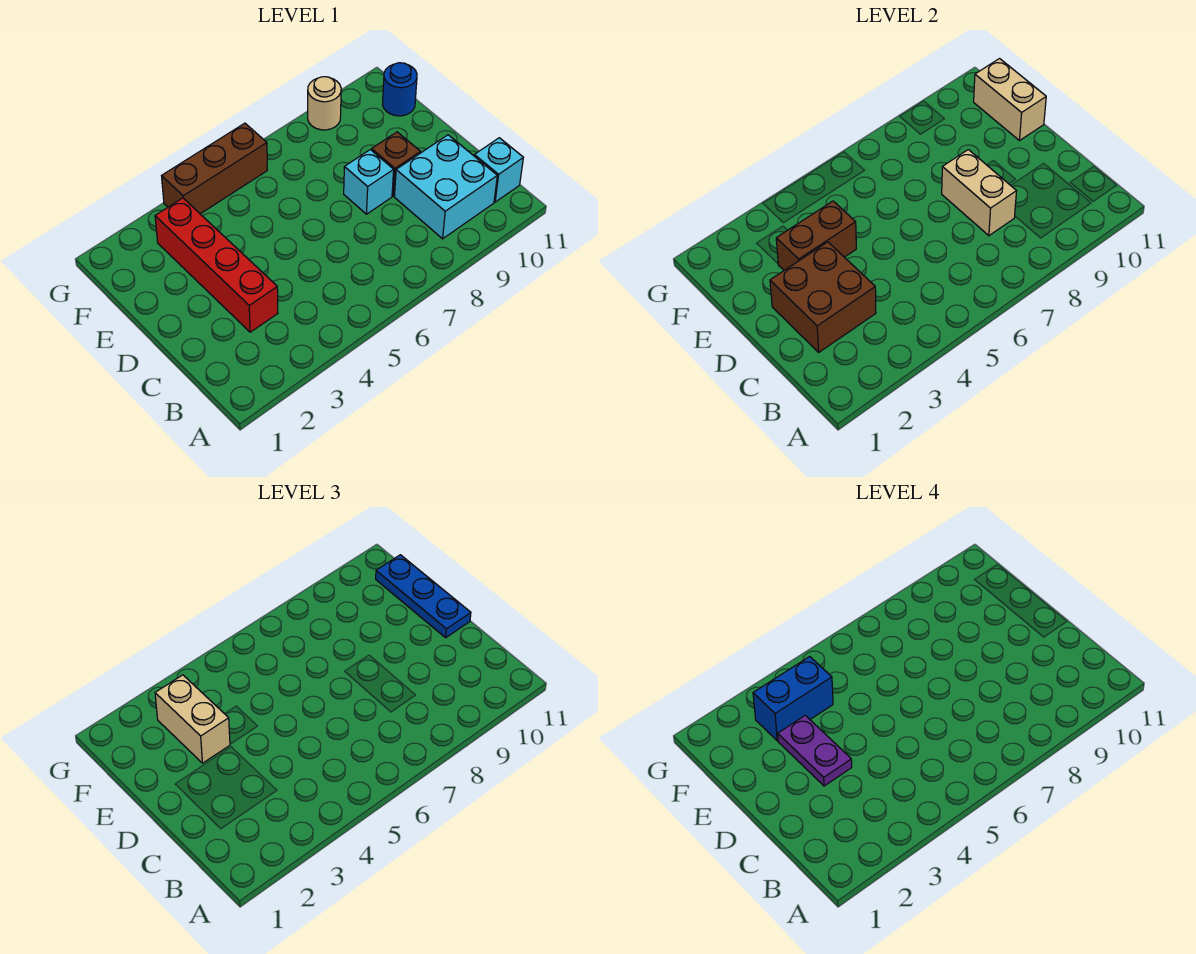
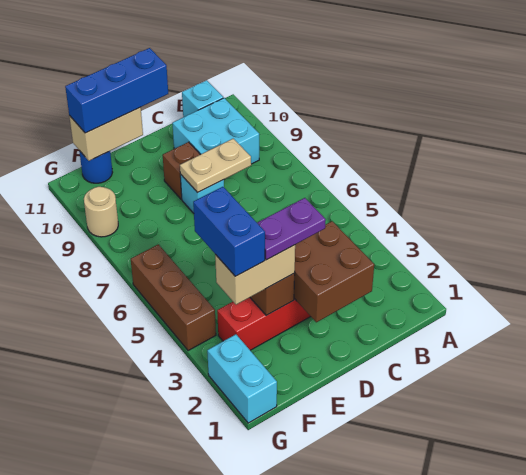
tan 1x2 brick [942,150,1017,236] -> tan 1x2 plate [180,139,251,193]
blue 1x3 plate [376,555,471,638] -> blue 1x3 brick [65,48,168,133]
none -> cyan 1x2 brick [207,334,277,423]

